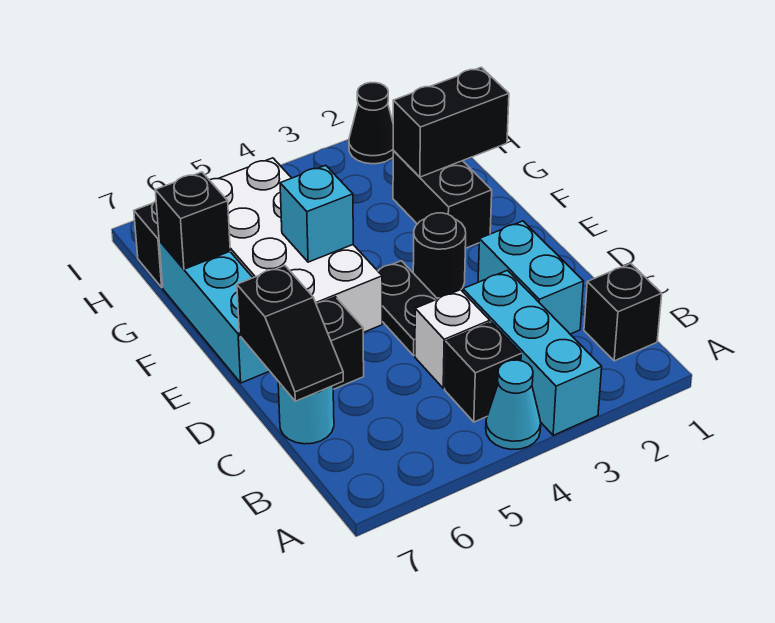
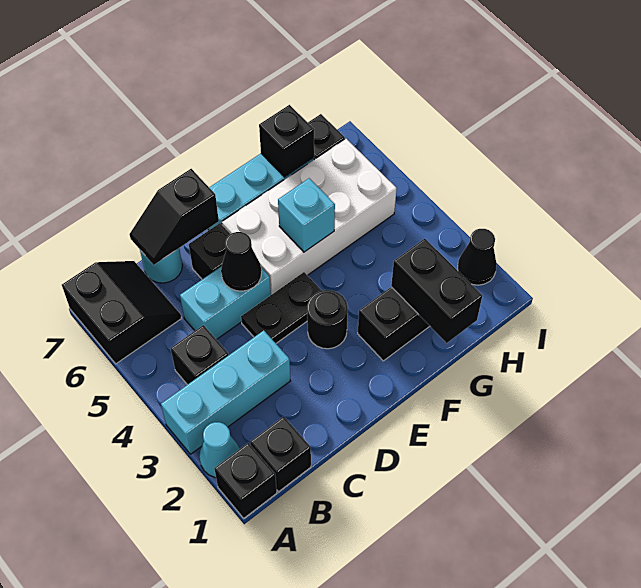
none -> black 1x1 brick [214,443,277,518]
cyan 1x1 cone [486,360,541,449] -> cyan 1x1 cone moved to [199,422,240,478]
none -> black 2x2 slope [62,261,181,364]
cyan 1x2 brick [478,221,584,334] -> cyan 1x2 brick moved to [180,266,271,340]
white 1x1 brick [415,290,490,388] -> none
none -> black 1x1 cone [221,232,262,291]

